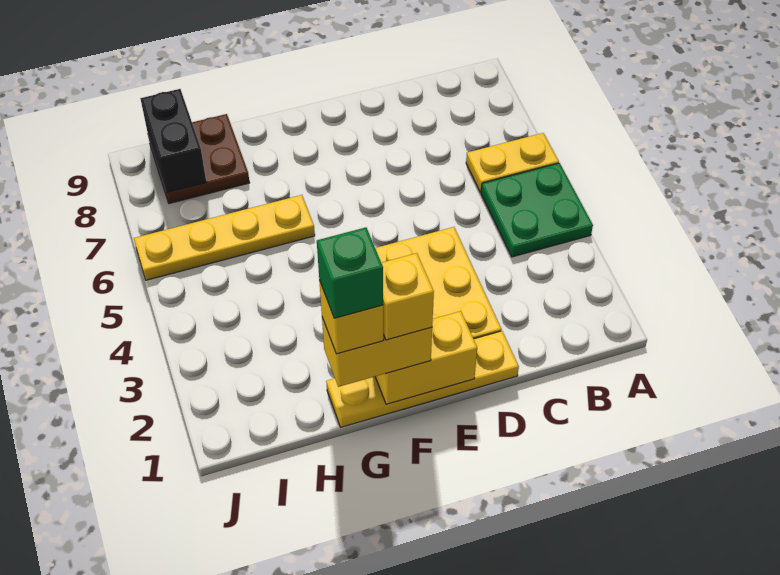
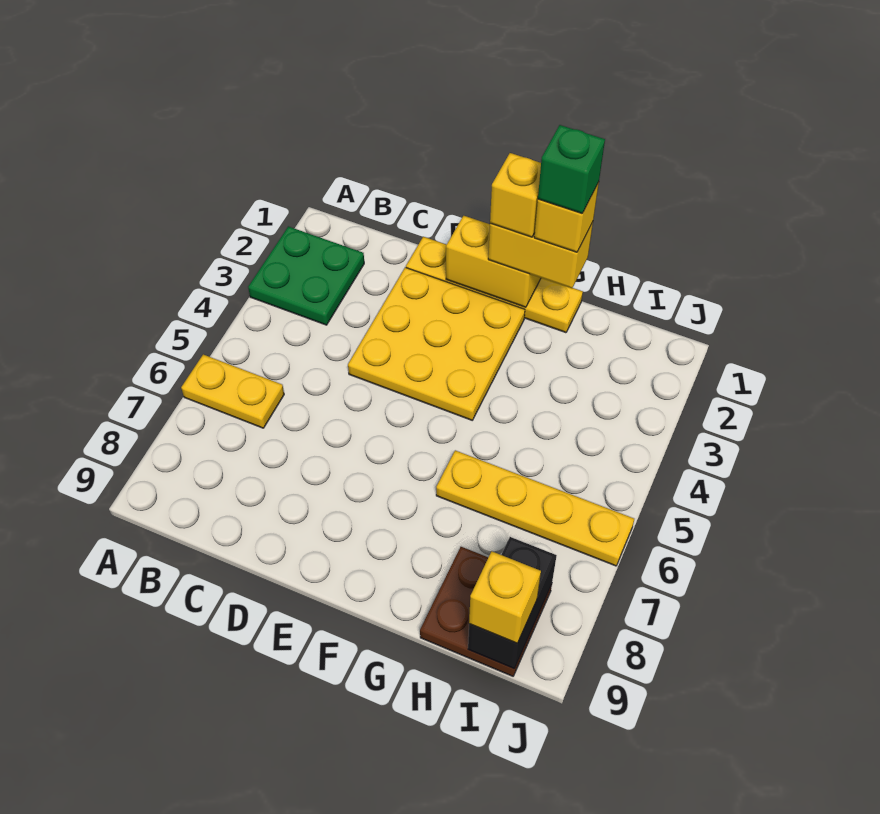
green 2x2 plate [481,163,593,257] -> green 2x2 plate moved to [248,226,364,325]
none -> yellow 1x1 brick [469,551,541,643]

